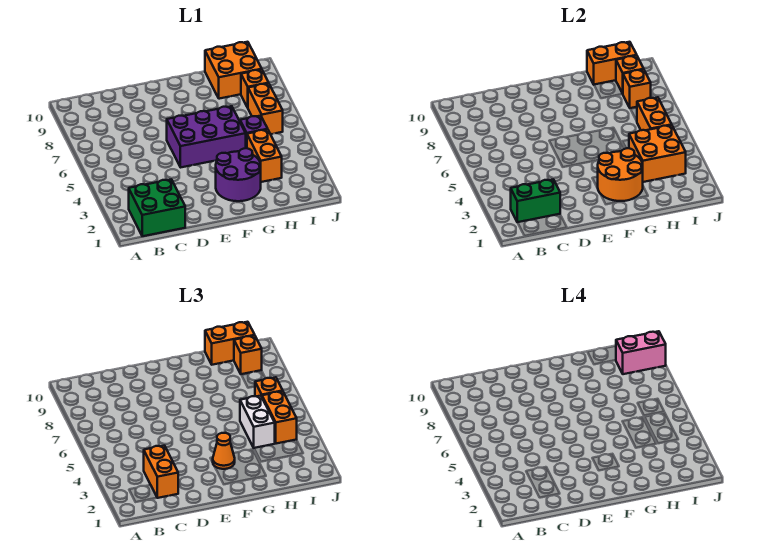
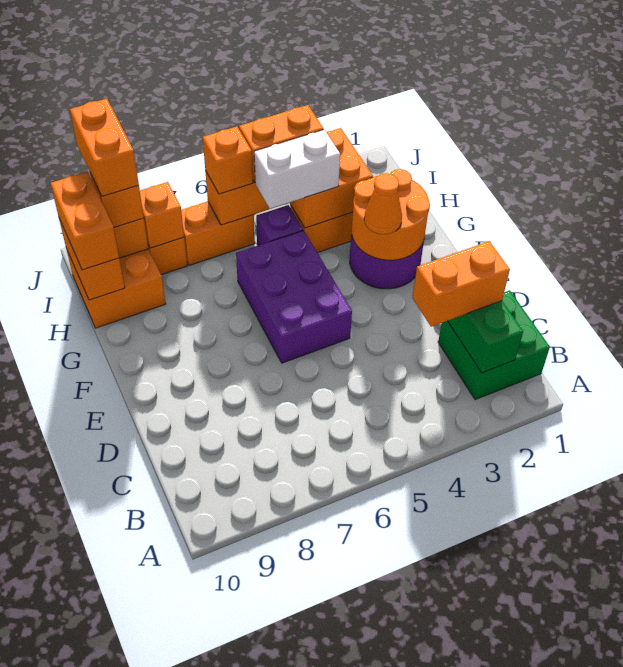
pink 1x2 brick [616,331,666,374] -> orange 1x2 brick [70,99,139,196]

